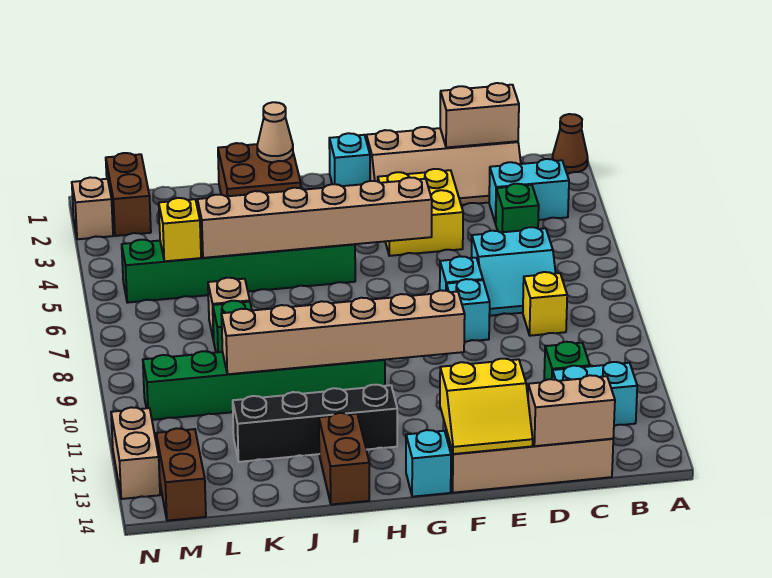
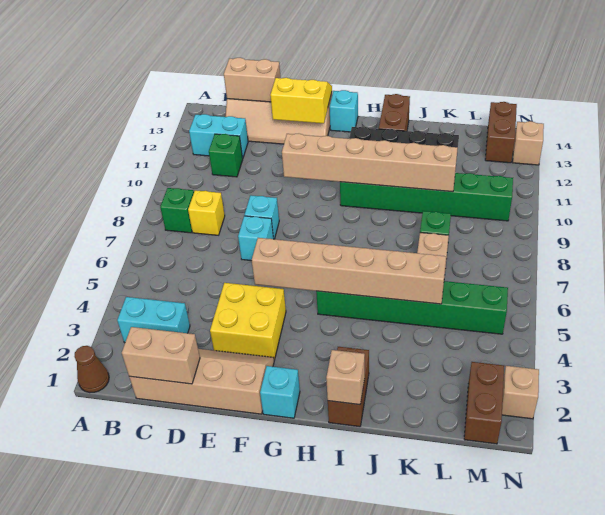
green 1x1 brick [496,184,539,232] -> green 1x1 brick moved to [160,188,194,233]
cyan 2x2 slope [471,227,556,316] -> none
brown 2x2 brick [218,143,301,196] -> brown 1x2 brick [328,347,369,427]
tan 1x1 cone [257,102,293,162] -> tan 1x1 brick [326,350,365,405]
yellow 1x1 brick [159,198,201,261] -> none
tan 1x2 brick [111,407,160,499] -> tan 1x1 brick [513,121,544,165]

